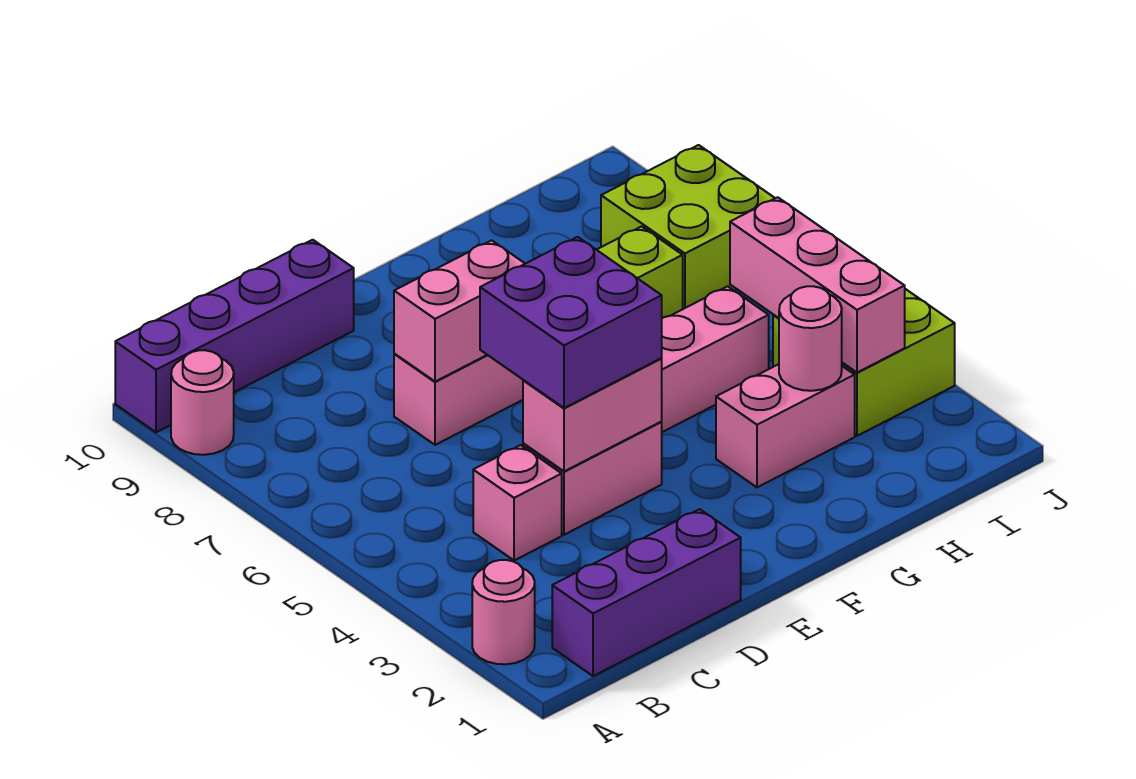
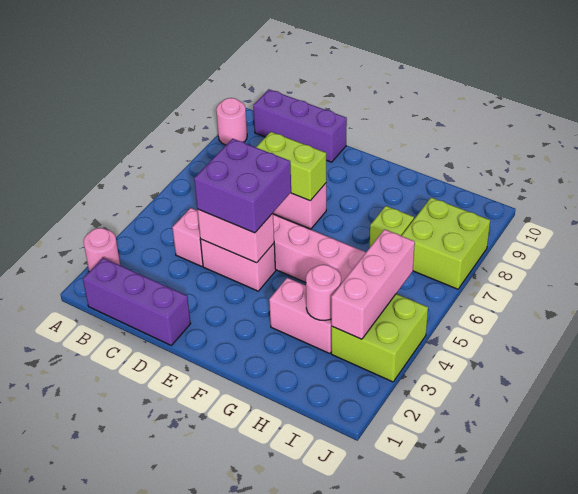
purple 1x4 brick [115,240,354,432] -> purple 1x3 brick [253,89,347,162]
pink 1x2 brick [394,240,525,382] -> lime 1x2 brick [256,132,326,201]

